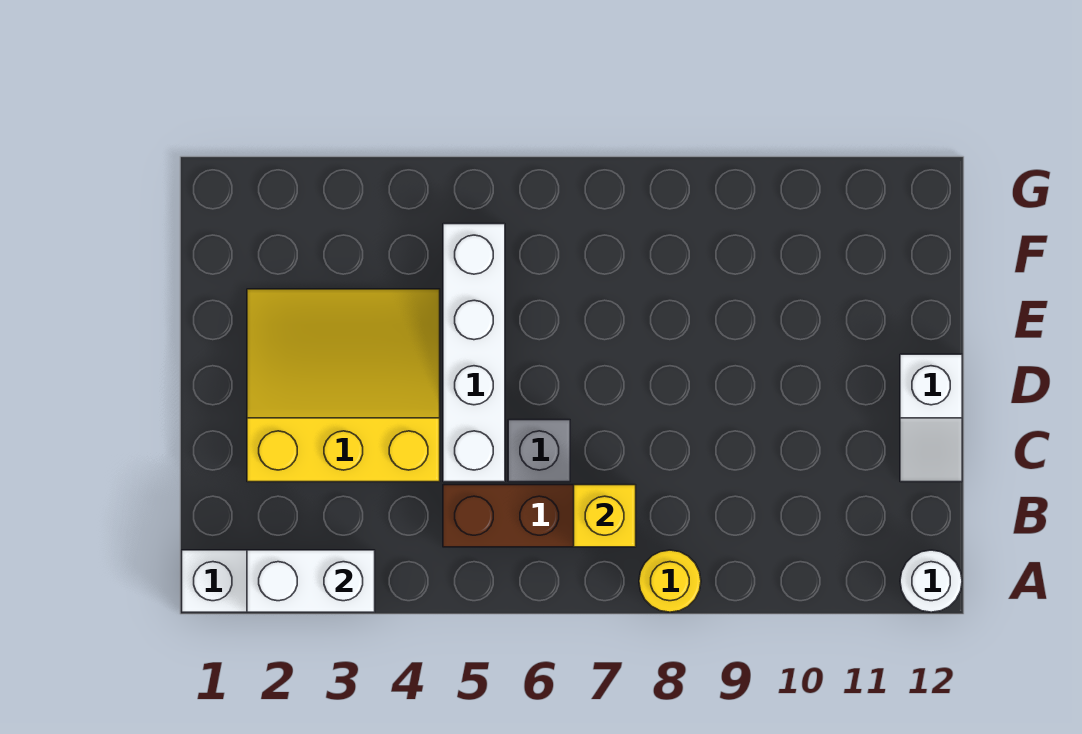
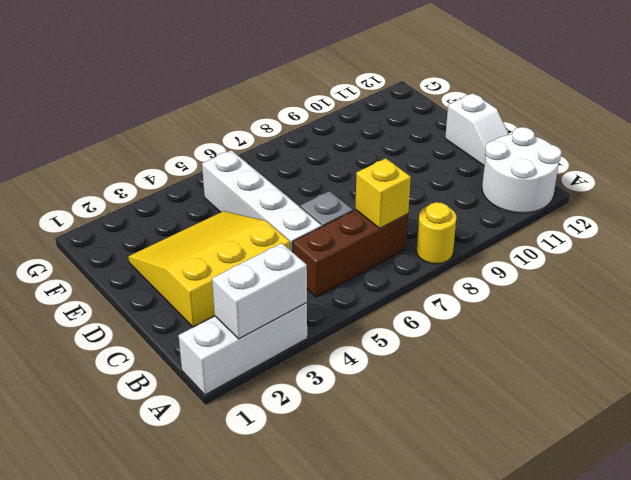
white 1x1 round brick [900,550,962,612] -> white 2x2 round brick [482,127,561,213]

